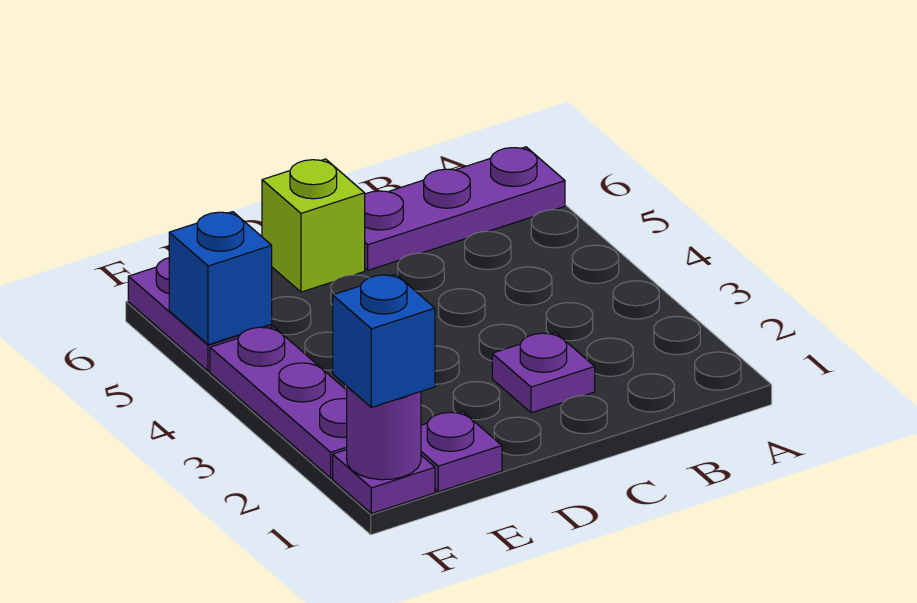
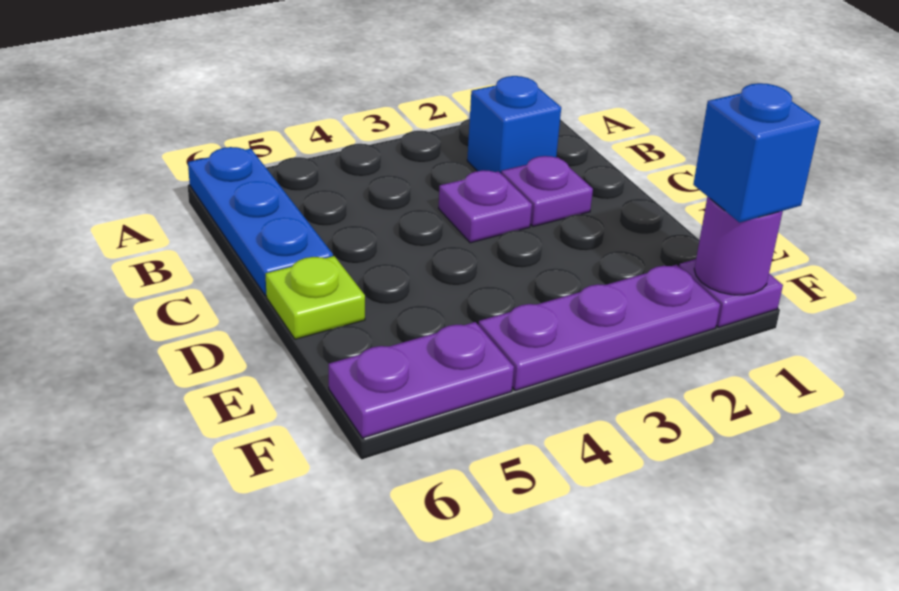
purple 1x3 plate [365,147,565,270] -> blue 1x3 plate [188,147,333,296]
lime 1x1 brick [262,159,365,292] -> lime 1x1 plate [266,256,365,339]
purple 1x1 plate [421,412,502,492] -> purple 1x1 plate moved to [438,170,532,243]
blue 1x1 brick [169,212,272,345] -> blue 1x1 brick moved to [467,76,561,173]

